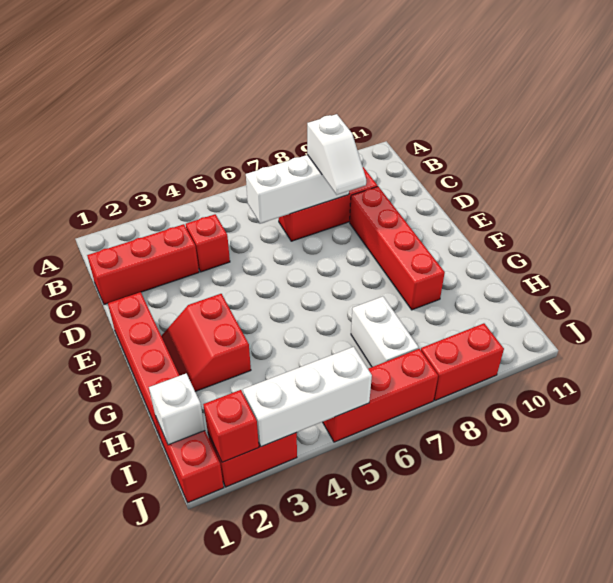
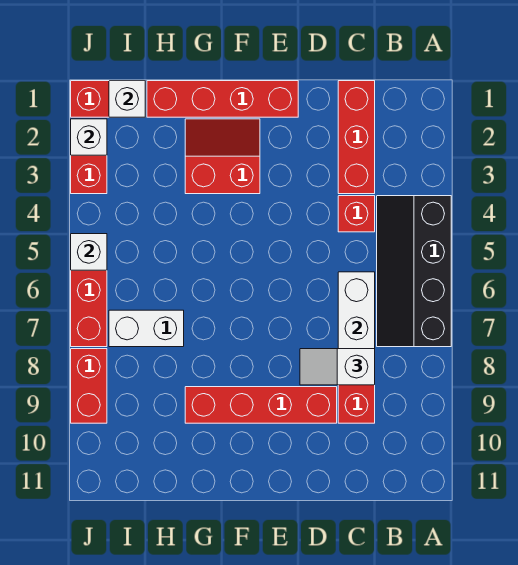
none -> black 2x4 slope [377,196,451,347]
red 1x1 brick [203,390,259,462] -> white 1x1 brick [71,119,107,155]
white 1x3 brick [243,347,372,447] -> white 1x1 brick [71,234,107,270]

